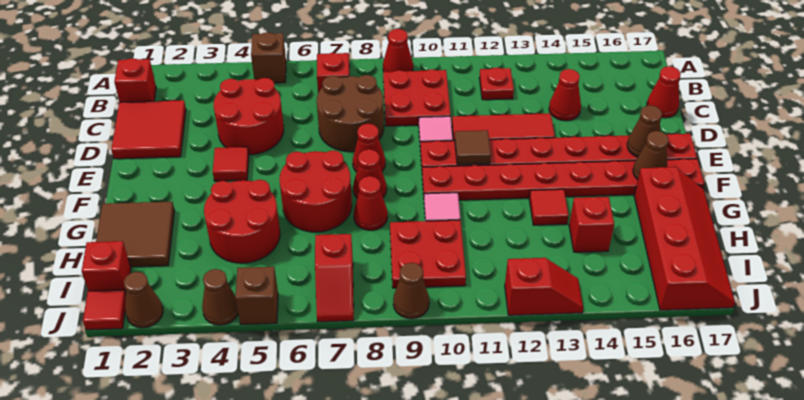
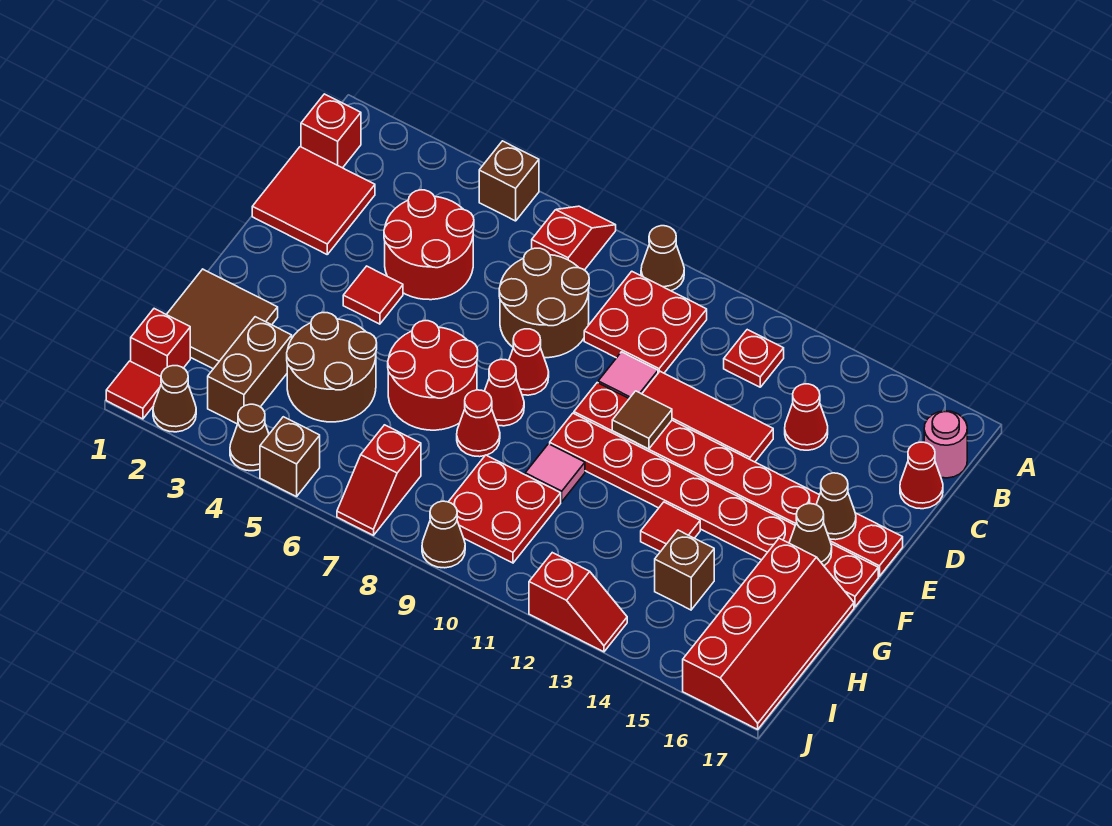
red 1x1 cone [383,29,413,72] -> brown 1x1 cone [641,226,684,291]
none -> pink 1x1 round brick [924,411,967,478]
red 2x2 round brick [204,180,280,263] -> brown 2x2 round brick [287,313,377,422]
none -> brown 1x2 brick [208,317,292,424]
red 1x1 brick [569,197,614,252] -> brown 1x1 brick [655,530,714,610]

